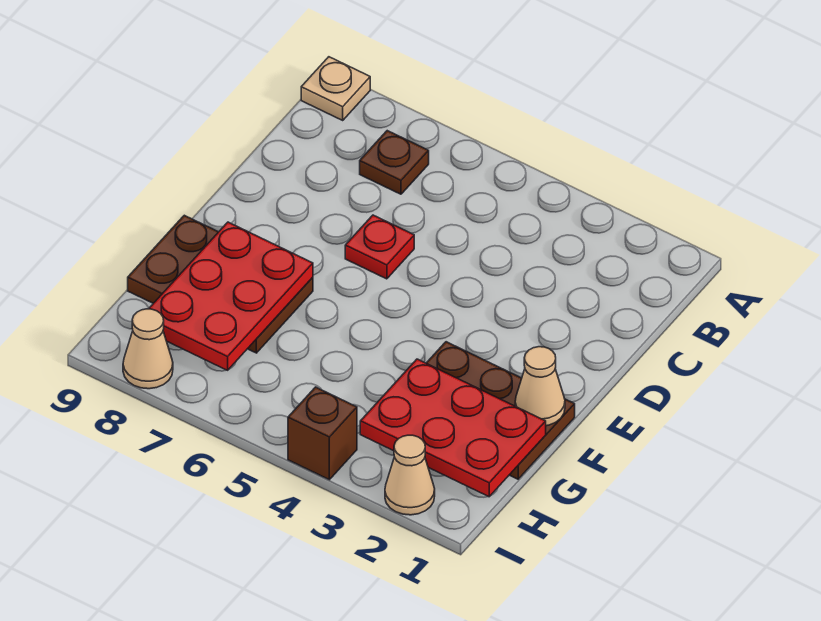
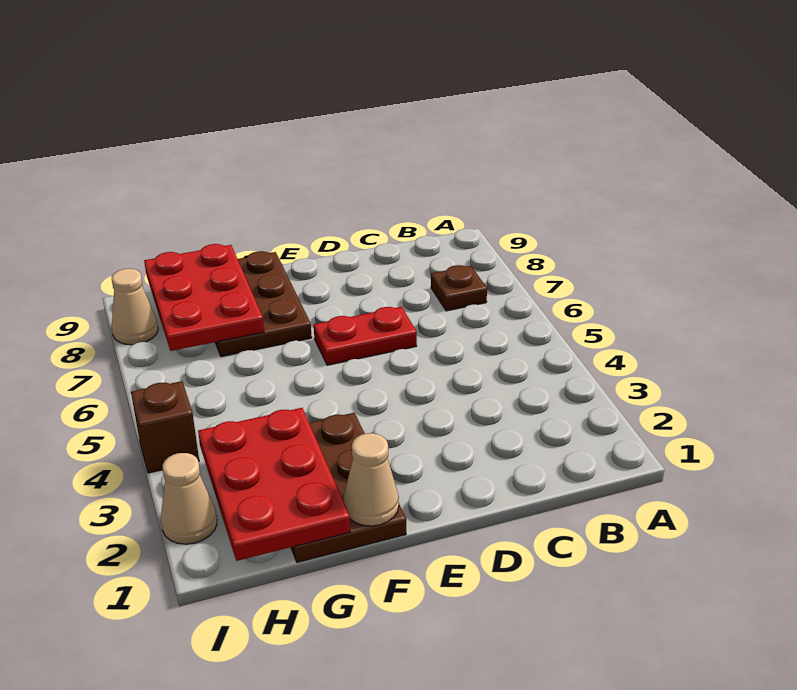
tan 1x1 plate [301,57,370,120] -> none
red 1x1 plate [345,215,414,279] -> red 1x2 plate [314,307,417,365]
red 2x3 plate [149,222,313,370] -> red 2x3 plate turned to [144,244,264,351]

